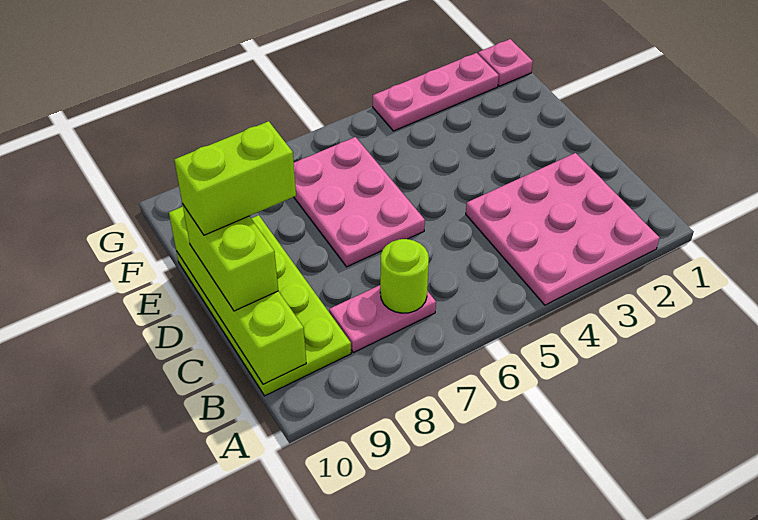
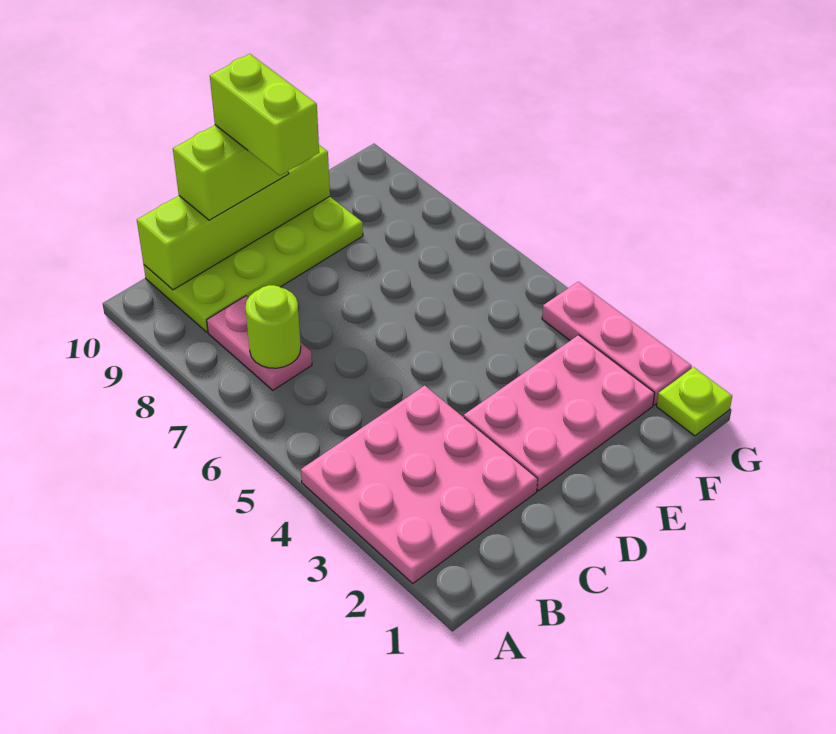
pink 2x3 plate [294,137,425,267] -> pink 2x3 plate moved to [464,335,655,491]
pink 1x1 plate [478,39,533,86] -> lime 1x1 plate [657,367,732,436]

